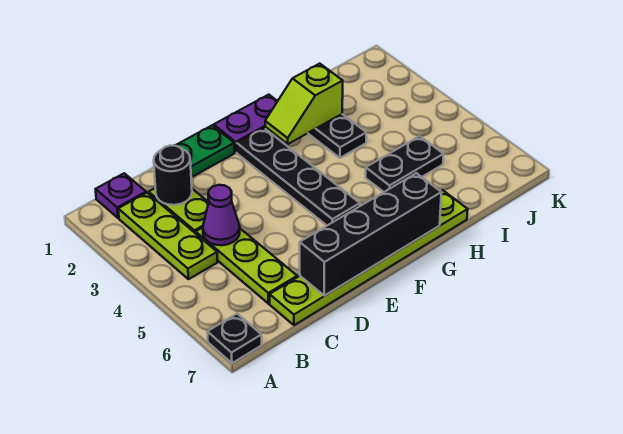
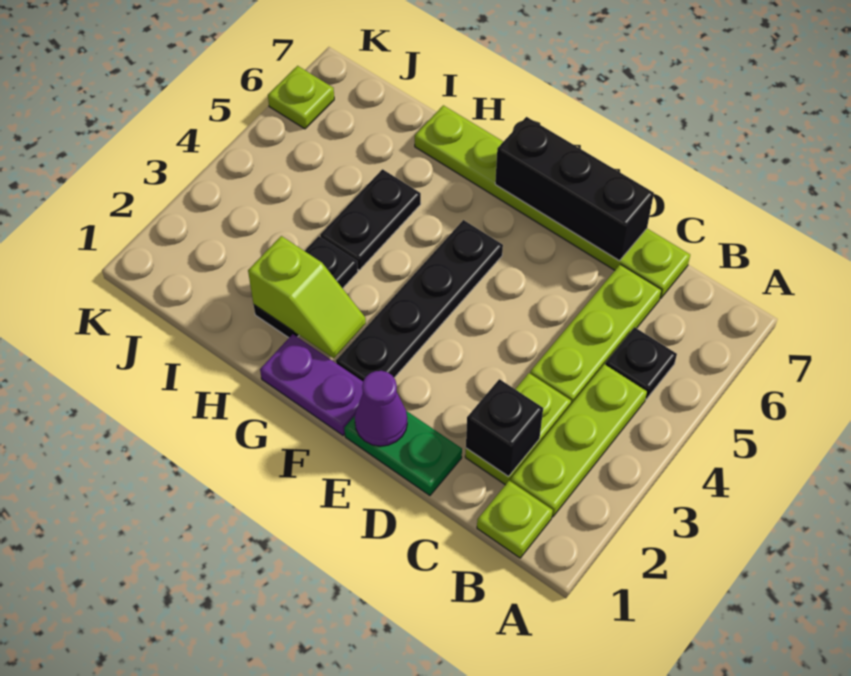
black 1x1 plate [207,314,262,363] -> black 1x1 plate moved to [605,327,677,399]
purple 1x1 plate [96,173,146,218] -> lime 1x1 plate [477,481,553,558]
black 1x1 round brick [154,146,192,205] -> black 1x1 brick [466,379,543,477]
purple 1x1 cone [203,185,240,245] -> purple 1x1 cone moved to [355,371,407,446]
black 1x4 brick [300,173,441,296] -> black 1x3 brick [495,117,654,261]
black 1x2 plate [366,136,444,192] -> black 1x2 plate turned to [320,169,421,270]
none -> lime 1x1 plate [268,66,334,129]

